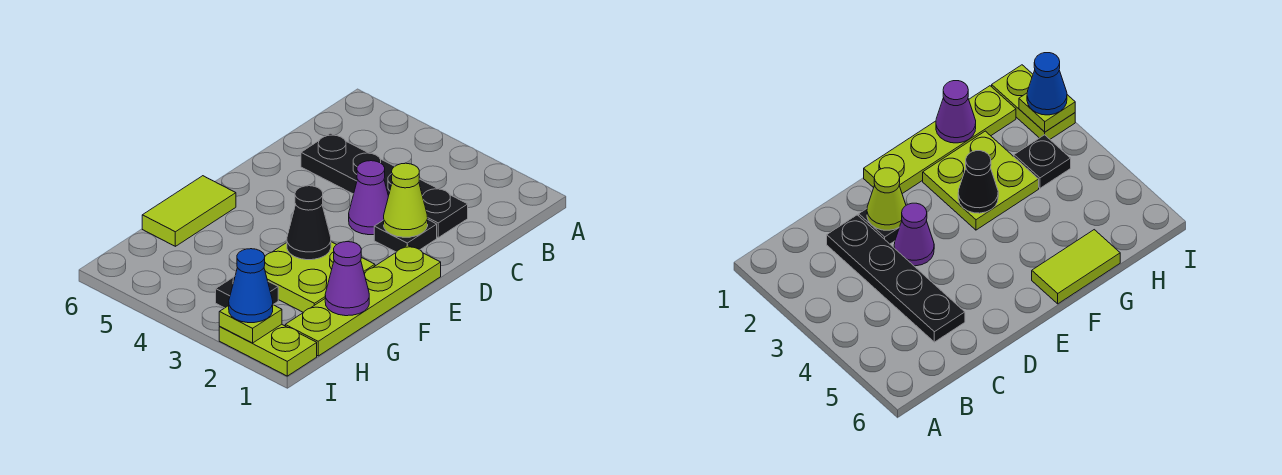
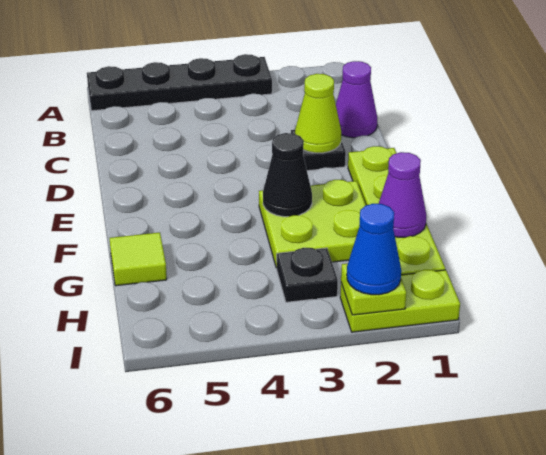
black 1x4 plate [301,133,468,237] -> black 1x4 plate moved to [87,54,272,111]
purple 1x1 cone [349,161,388,235] -> purple 1x1 cone moved to [336,61,377,138]
lime 1x2 tile [142,176,236,246] -> lime 1x1 tile [110,232,167,286]

